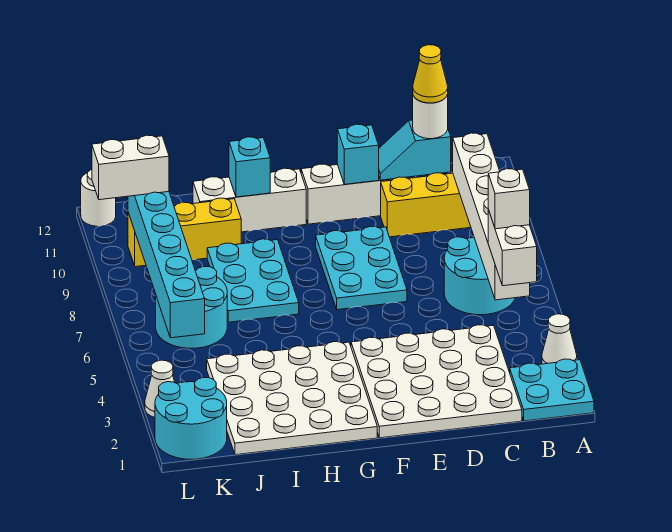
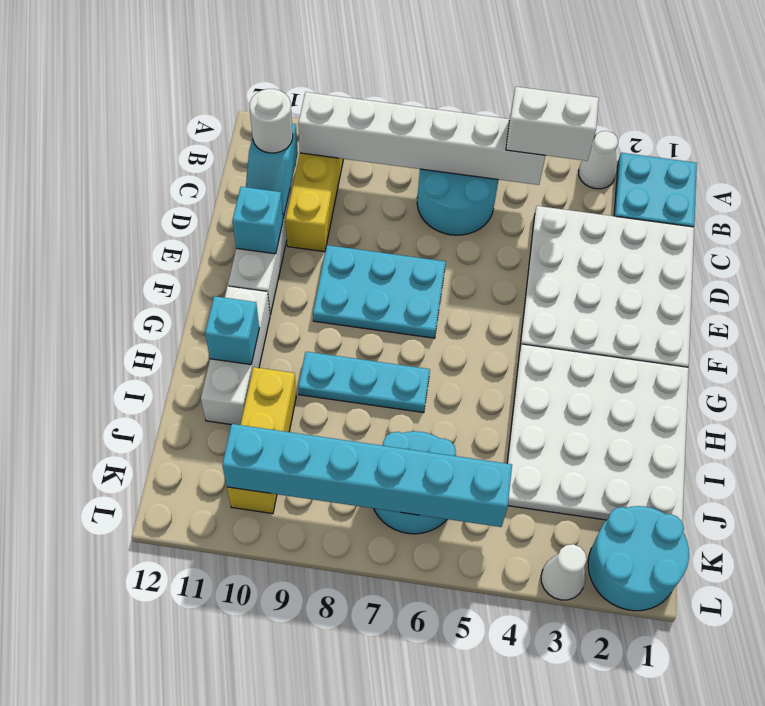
white 1x1 brick [488,169,530,229] -> none
yellow 1x1 cone [413,45,448,103] -> none
cyan 2x3 plate [207,239,299,322] -> cyan 1x3 plate [298,352,430,413]
white 1x2 brick [92,135,169,200] -> none
white 1x1 round brick [81,169,116,226] -> none

